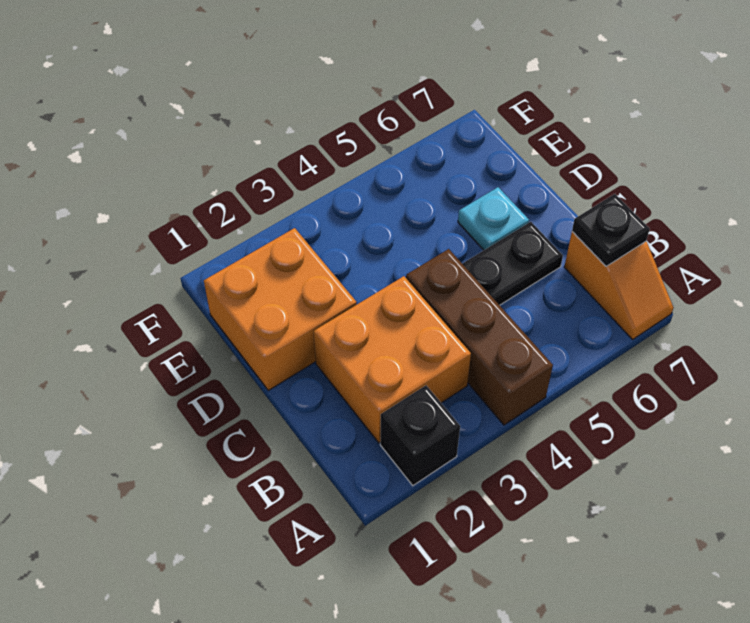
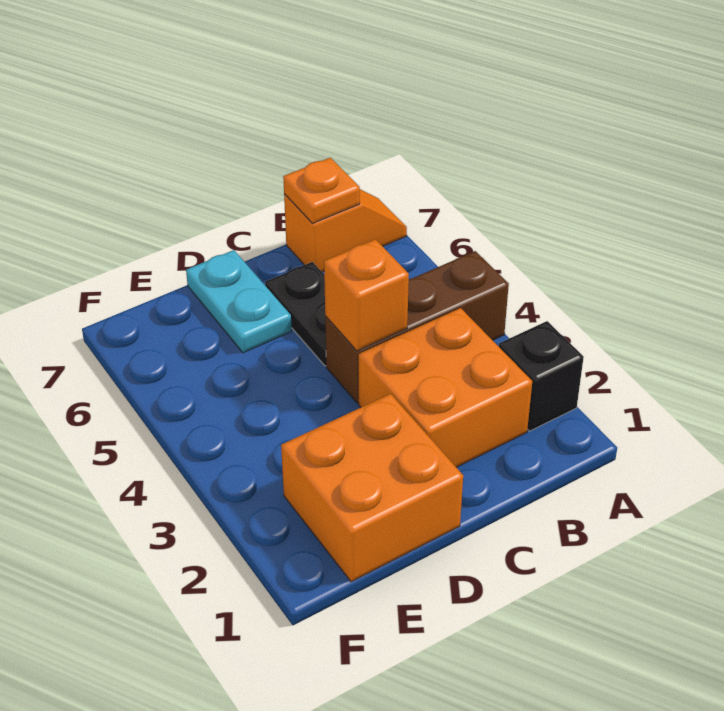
black 1x1 plate [572,194,650,266] -> orange 1x1 plate [283,158,360,224]
none -> orange 1x1 brick [324,239,409,351]
cyan 1x1 plate [458,187,529,250] -> cyan 1x2 plate [186,250,292,353]

